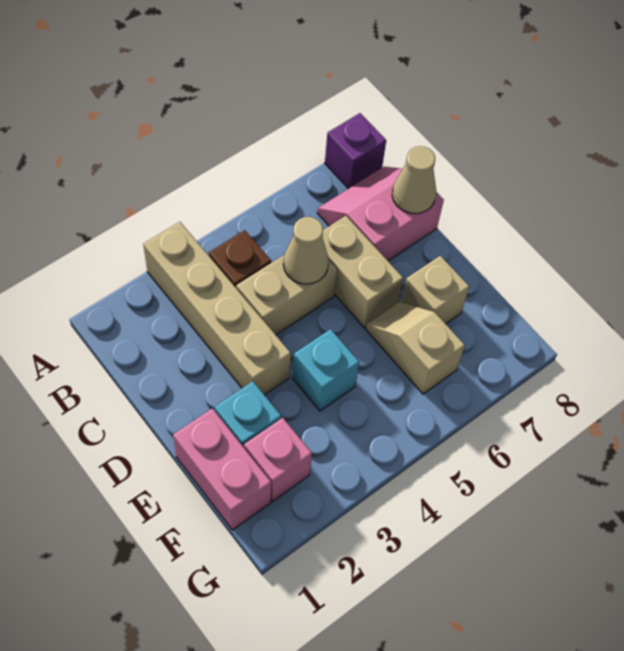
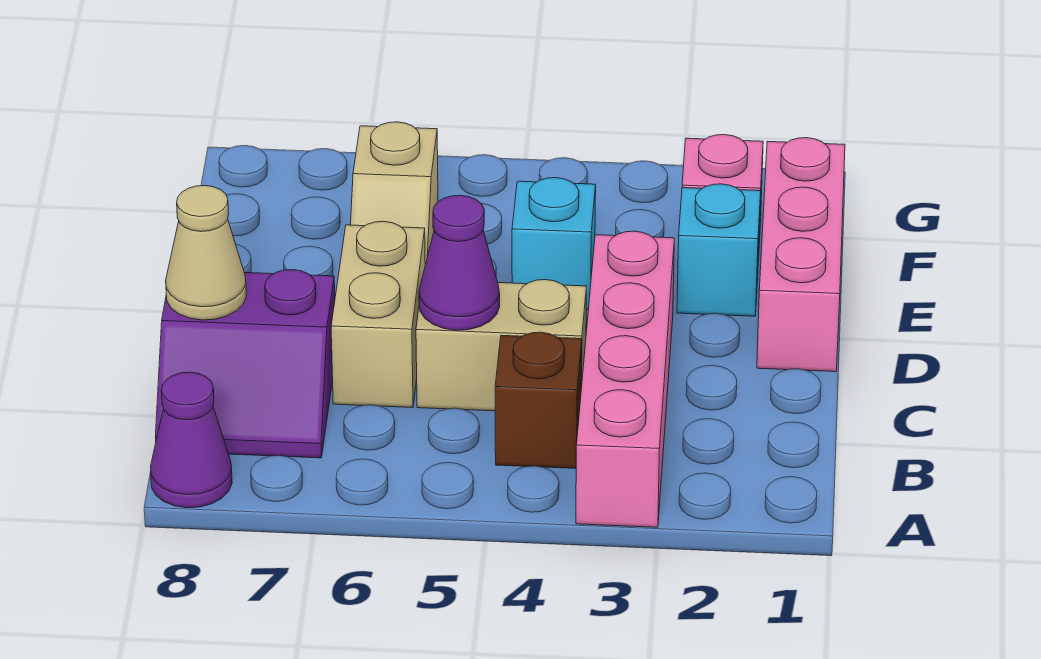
tan 1x4 brick [143,222,291,395] -> pink 1x4 brick [576,231,674,527]
purple 1x1 brick [325,113,386,189] -> purple 1x1 cone [151,372,232,508]
pink 2x2 slope [317,167,444,261] -> purple 2x2 slope [156,270,335,458]
tan 1x1 cone [283,217,329,284] -> purple 1x1 cone [419,195,500,330]
pink 1x2 brick [173,408,271,530] -> pink 1x3 brick [757,138,845,372]
tan 1x1 brick [401,256,469,324] -> none

